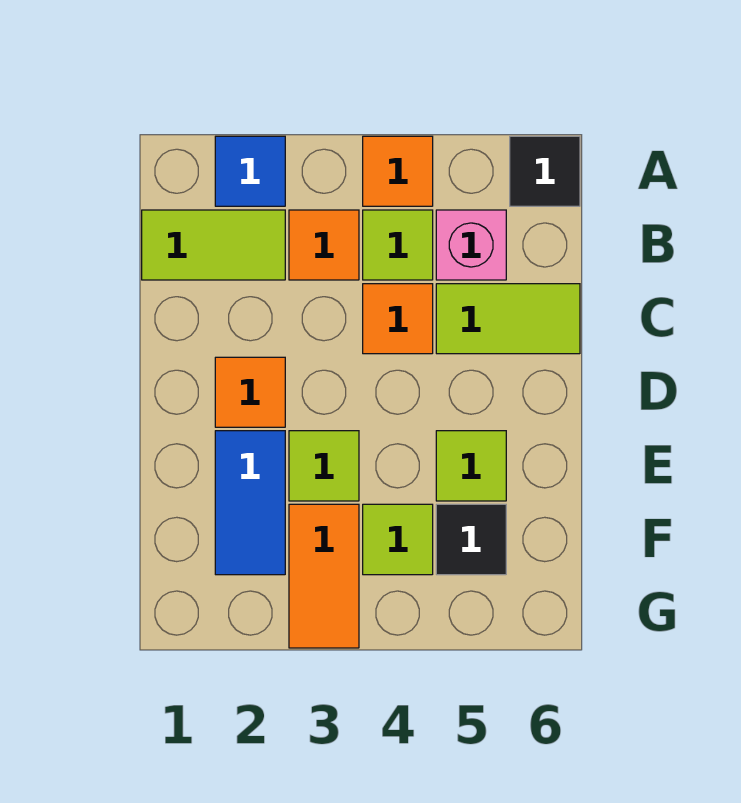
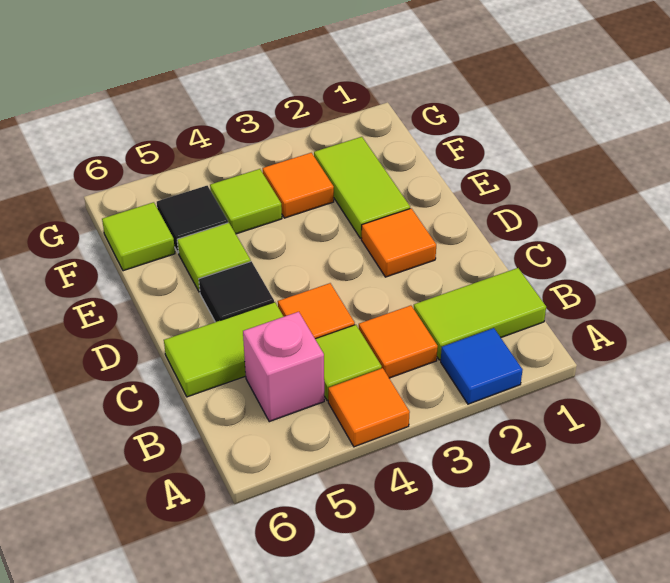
black 1x1 tile [510,136,580,206] -> black 1x1 tile moved to [199,261,274,322]
blue 1x2 tile [215,431,285,575] -> lime 1x2 tile [314,137,410,238]
lime 1x1 tile [289,431,359,501] -> lime 1x1 tile moved to [102,202,175,271]
orange 1x2 tile [289,504,359,648] -> orange 1x1 tile [263,153,334,218]

